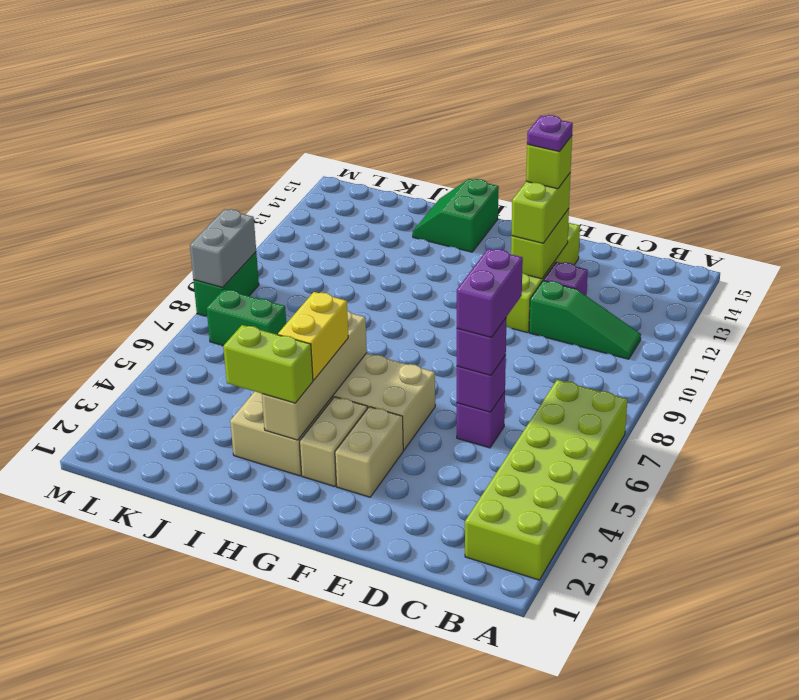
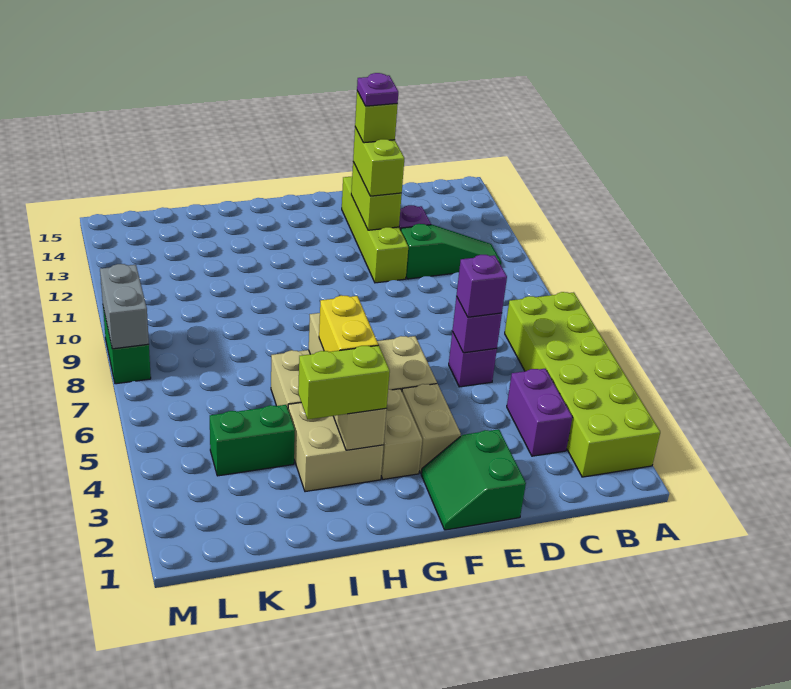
purple 1x2 brick [457,249,523,337] -> purple 1x2 brick moved to [507,369,573,456]
green 2x2 slope [413,179,499,252] -> green 2x2 slope moved to [421,429,526,530]
green 1x2 brick [207,289,286,346] -> green 1x2 brick moved to [210,405,295,476]

